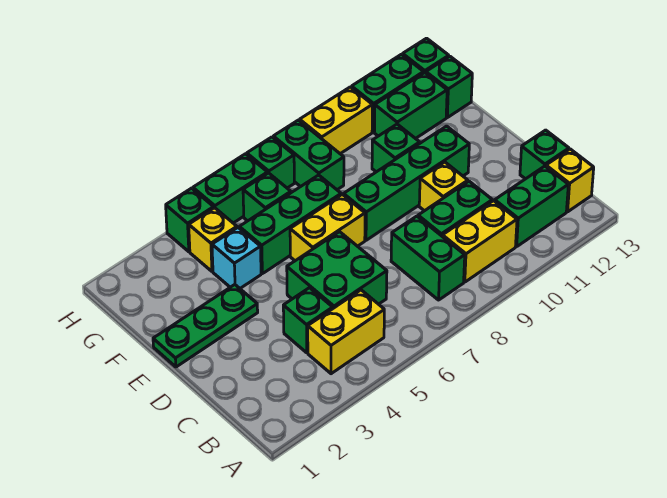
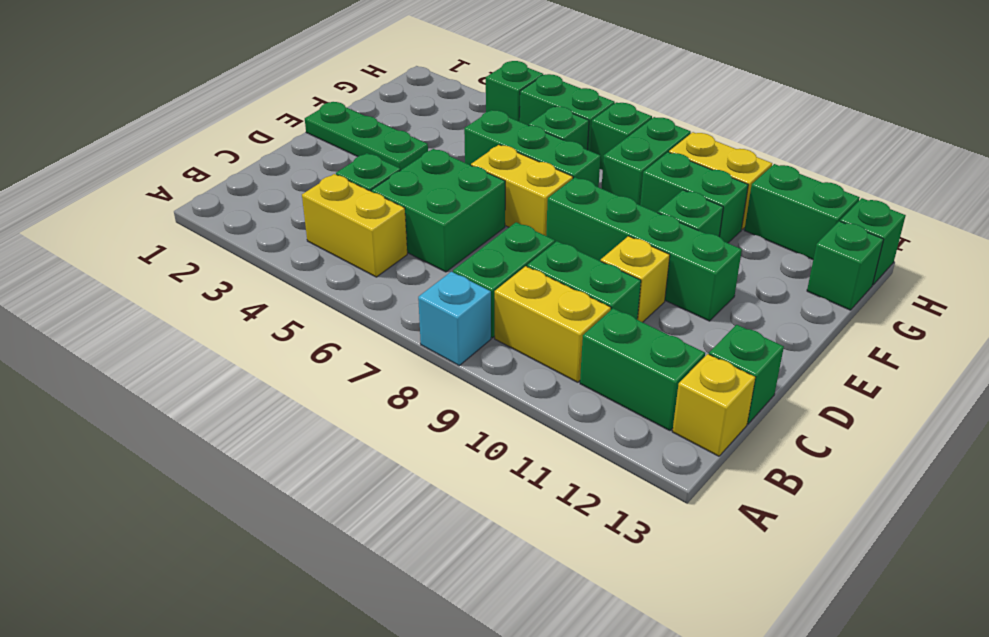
cyan 1x1 brick [212,228,261,288] -> cyan 1x1 brick moved to [418,272,491,365]
yellow 1x1 brick [189,208,237,271] -> none
green 1x2 brick [374,73,447,139] -> green 1x2 brick moved to [640,152,748,243]

